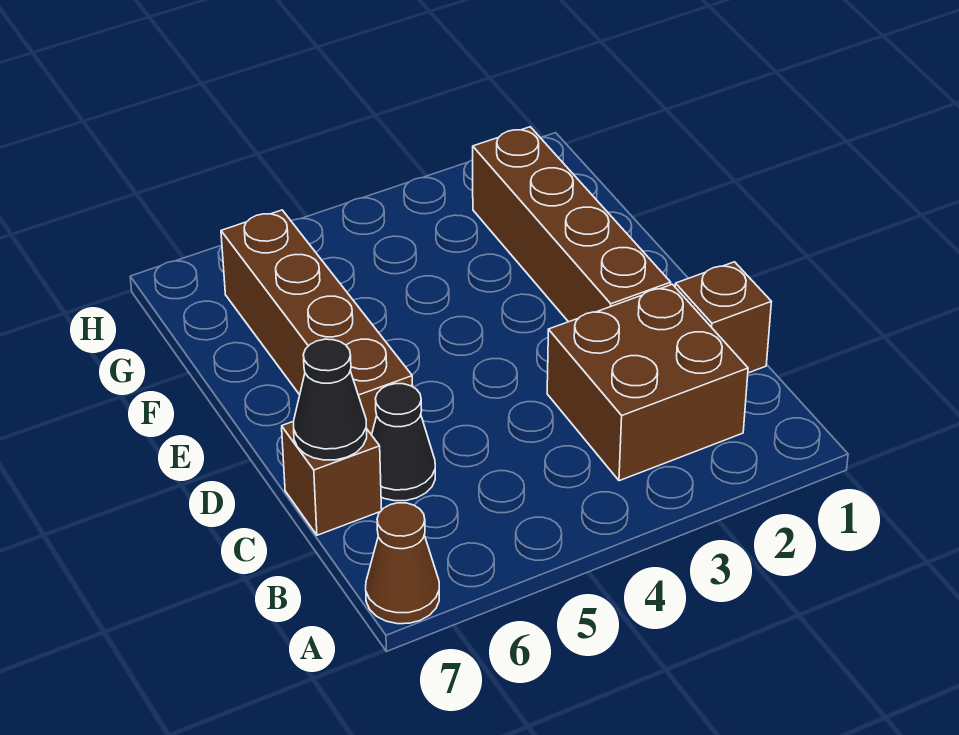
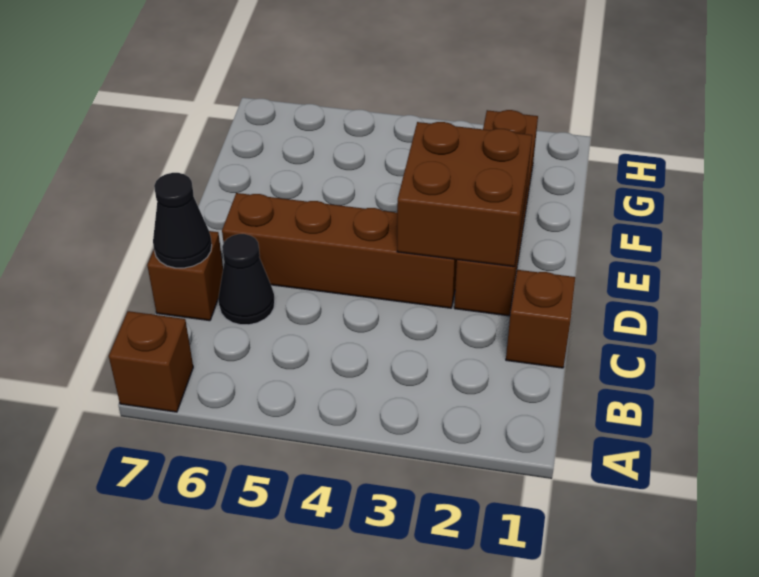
brown 1x1 cone [366,503,439,624] -> brown 1x1 brick [109,311,193,412]
brown 2x2 brick [547,284,748,481] -> brown 2x2 brick moved to [397,122,532,267]
brown 1x4 brick [221,210,413,435] -> brown 1x4 brick turned to [222,193,457,308]

